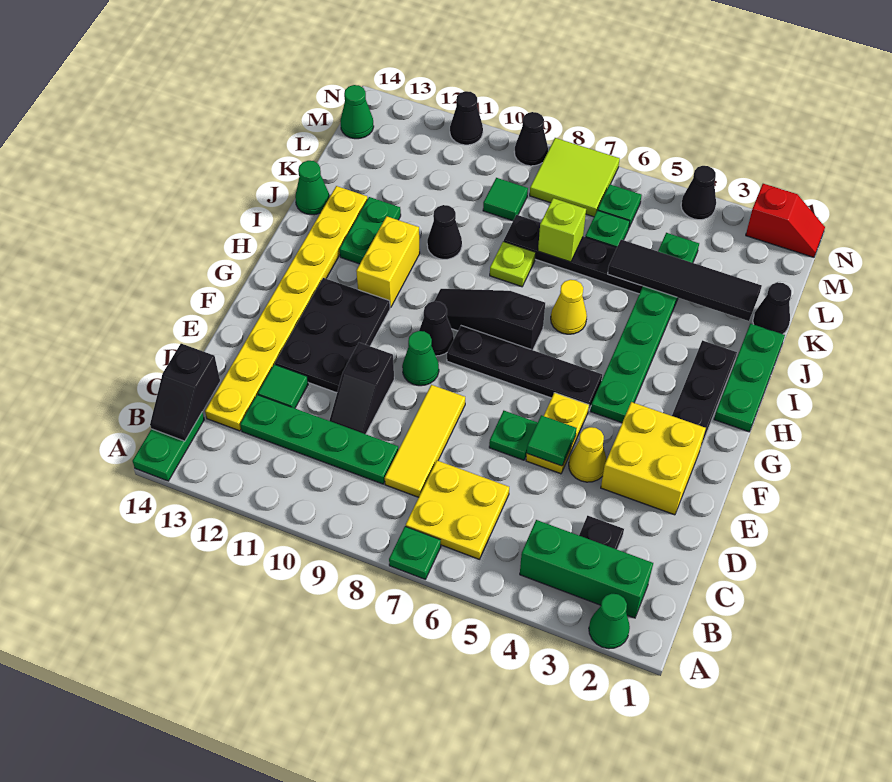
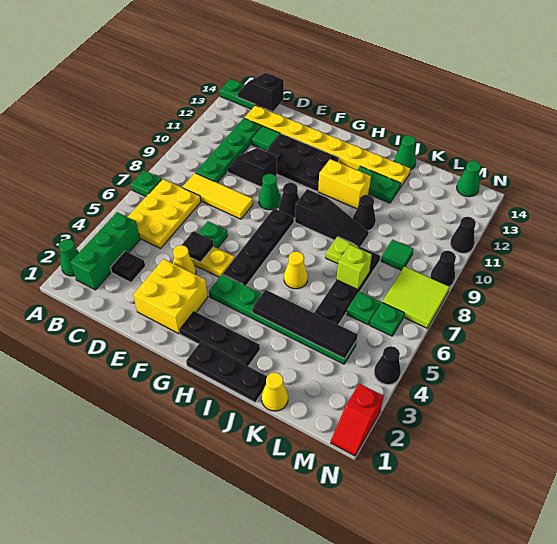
yellow 2x2 plate [406,461,509,559] -> yellow 2x3 plate [128,179,201,248]
green 1x1 tile [527,415,577,466] -> black 1x1 tile [182,231,214,263]
green 1x3 plate [714,324,785,432] -> black 1x3 plate [186,342,267,402]
black 1x3 slope [434,289,545,350] -> black 1x3 slope turned to [295,189,369,247]
black 1x1 cone [753,282,791,334] -> yellow 1x1 cone [261,372,288,411]
black 1x4 tile [608,239,762,321] -> black 1x4 tile turned to [252,290,358,359]

